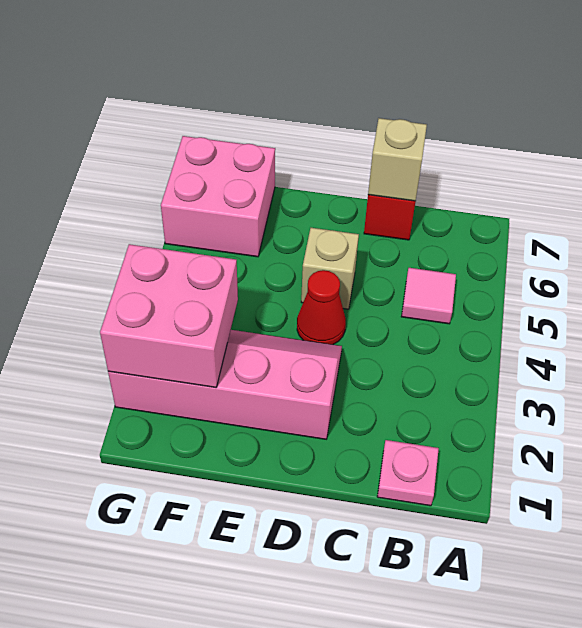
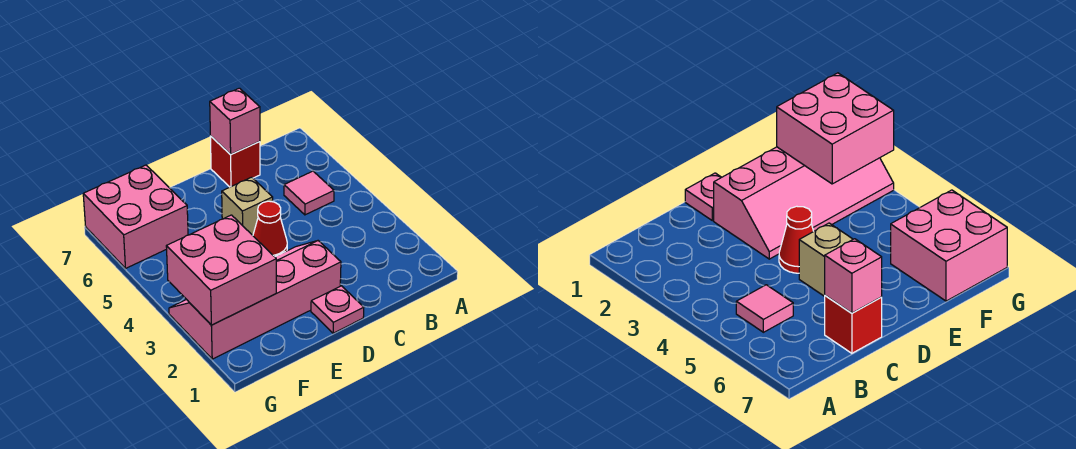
pink 1x1 plate [377,440,439,506] -> pink 1x1 plate moved to [311,286,364,333]
tan 1x1 brick [368,118,427,201] -> pink 1x1 brick [210,88,260,155]

